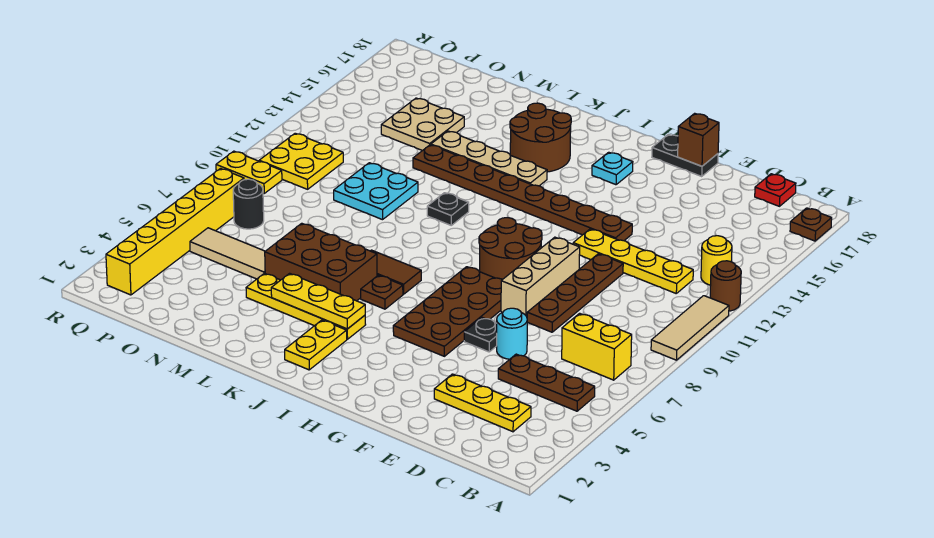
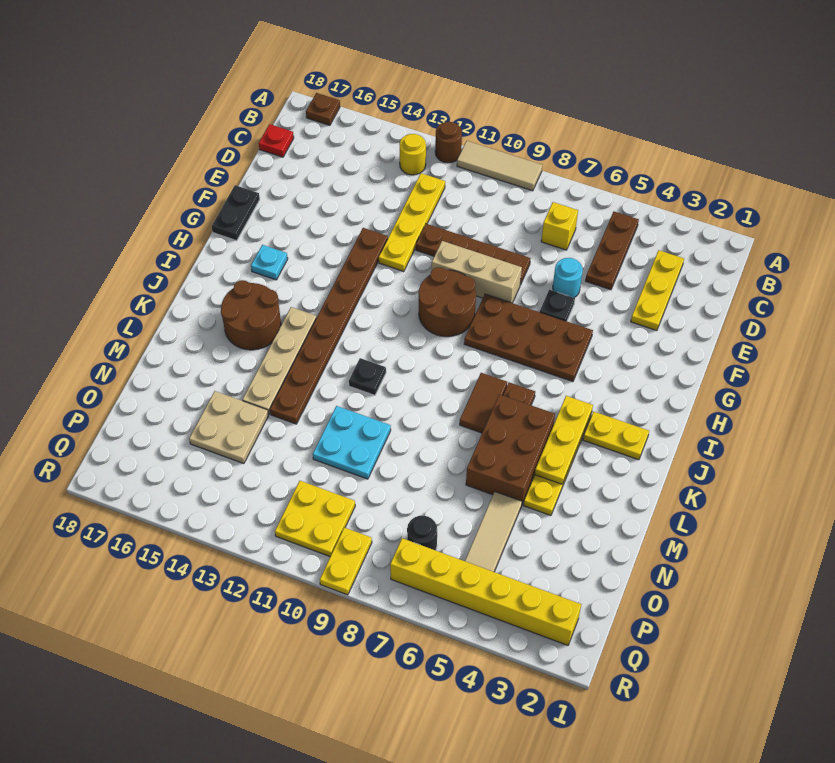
yellow 1x2 brick [562,313,632,380] -> yellow 1x1 brick [541,202,578,250]
brown 1x1 brick [678,113,719,166] -> none

